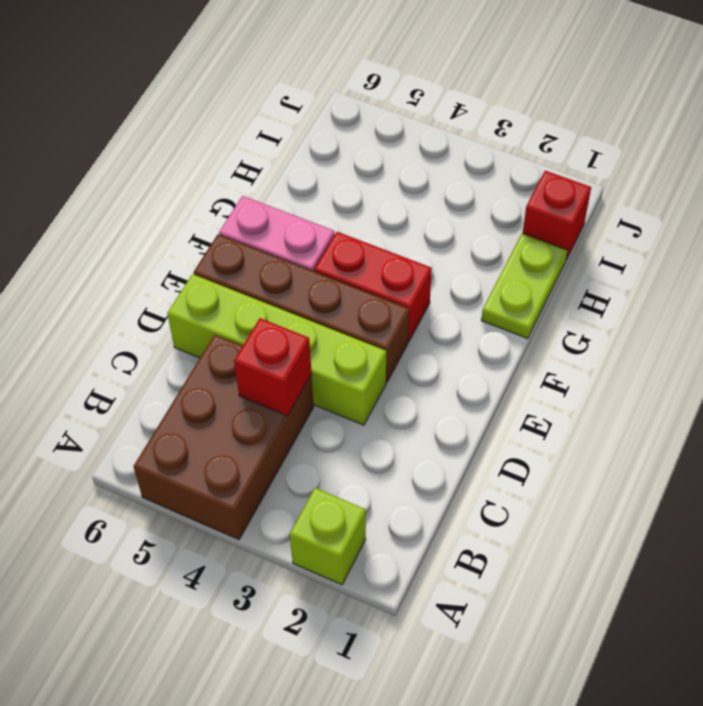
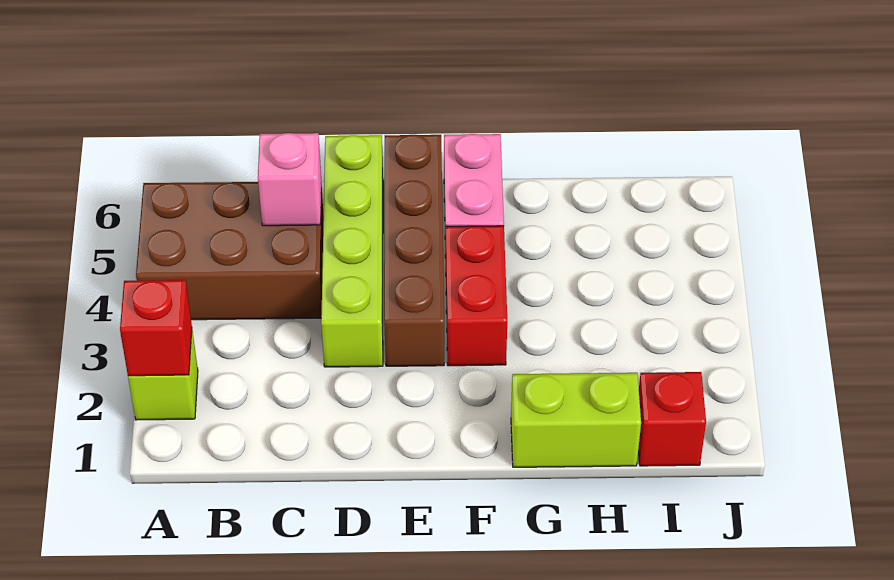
red 1x1 brick [234,318,312,416] -> red 1x1 brick moved to [120,280,192,376]
none -> pink 1x1 brick [258,133,321,226]
lime 1x2 plate [481,233,568,339] -> lime 1x2 brick [511,373,641,467]

